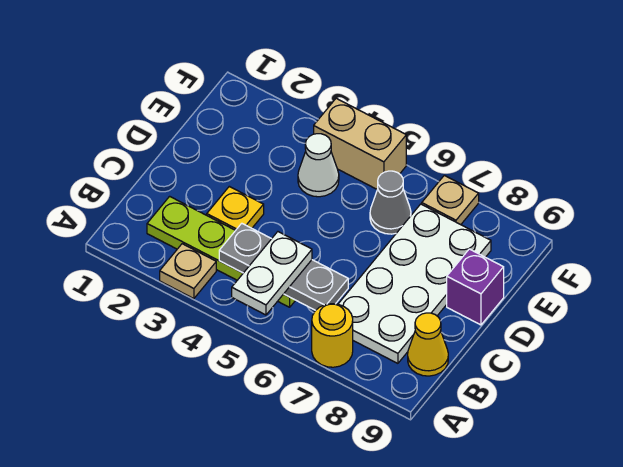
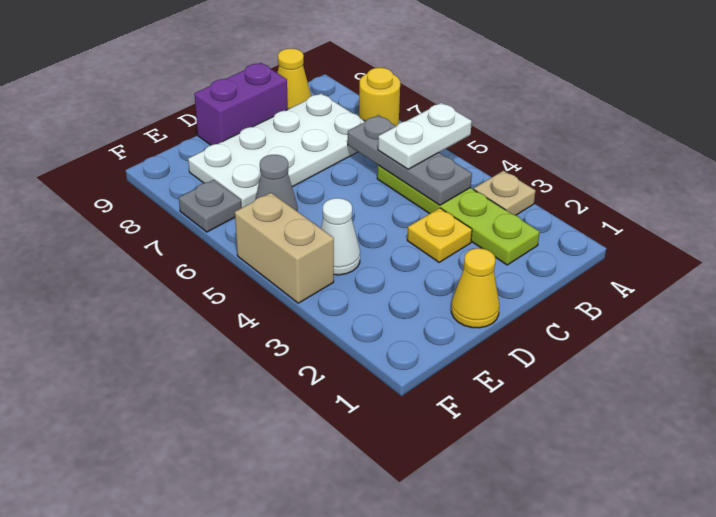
none -> yellow 1x1 cone [451,248,499,328]
purple 1x1 brick [447,249,504,325] -> purple 1x2 brick [194,63,288,145]
tan 1x1 plate [422,175,479,225] -> grey 1x1 plate [179,180,241,232]

